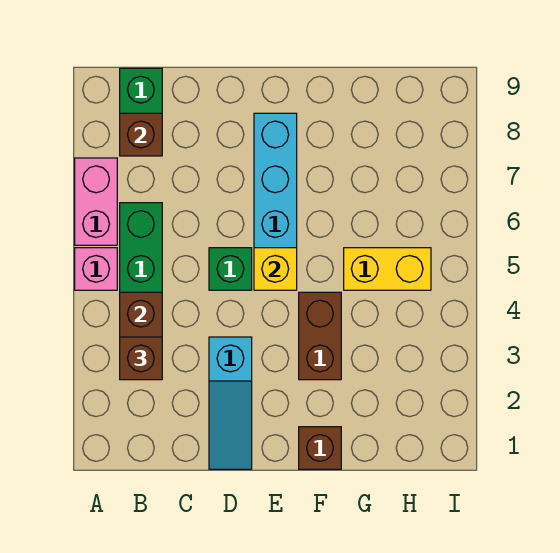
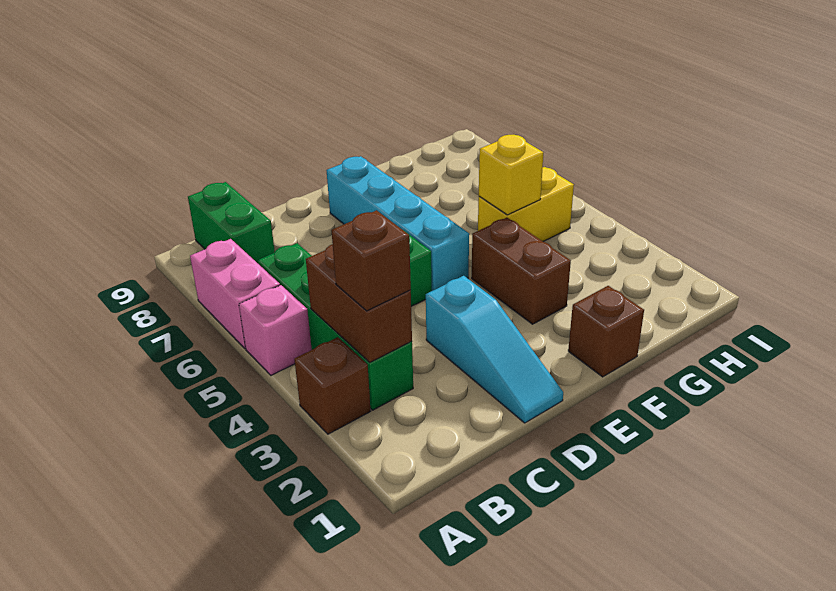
brown 1x1 brick [120,113,162,156] -> brown 1x1 brick moved to [294,337,370,434]
yellow 1x1 brick [254,248,297,290] -> yellow 1x1 brick moved to [479,135,543,215]

